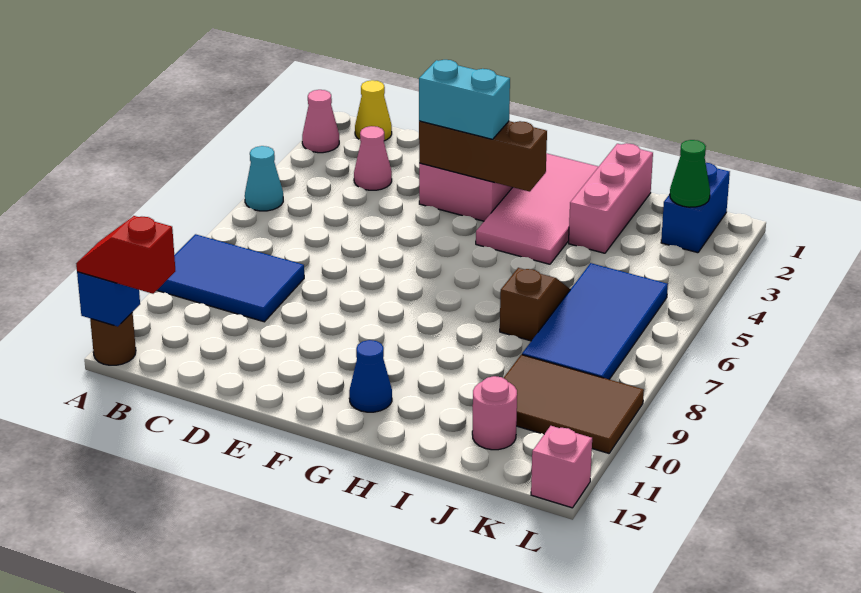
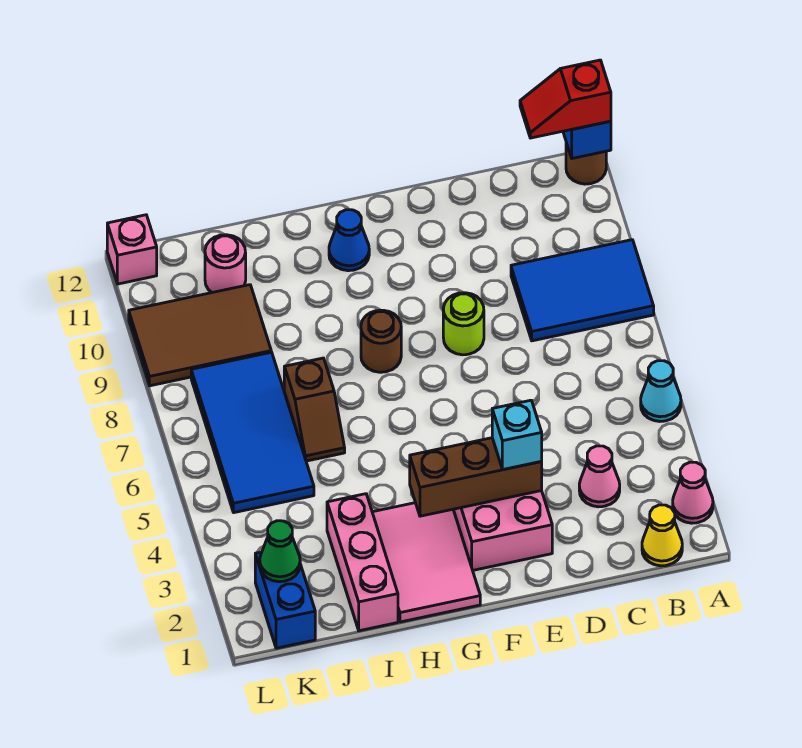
red 1x2 slope [76,216,175,294] -> red 1x2 slope turned to [520,60,611,138]
cyan 1x2 brick [419,60,510,139] -> cyan 1x1 brick [492,400,542,470]
none -> lime 1x1 round brick [443,293,484,355]
pink 2x4 tile [476,153,599,264] -> pink 2x3 tile [372,503,480,622]
none -> brown 1x1 round brick [361,310,401,372]

